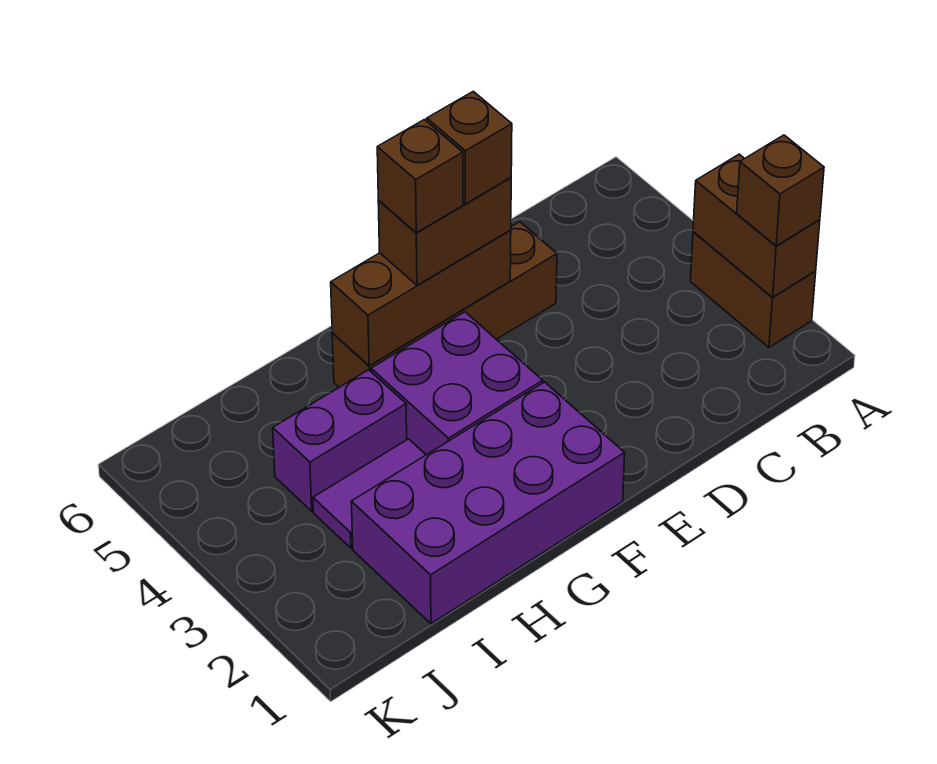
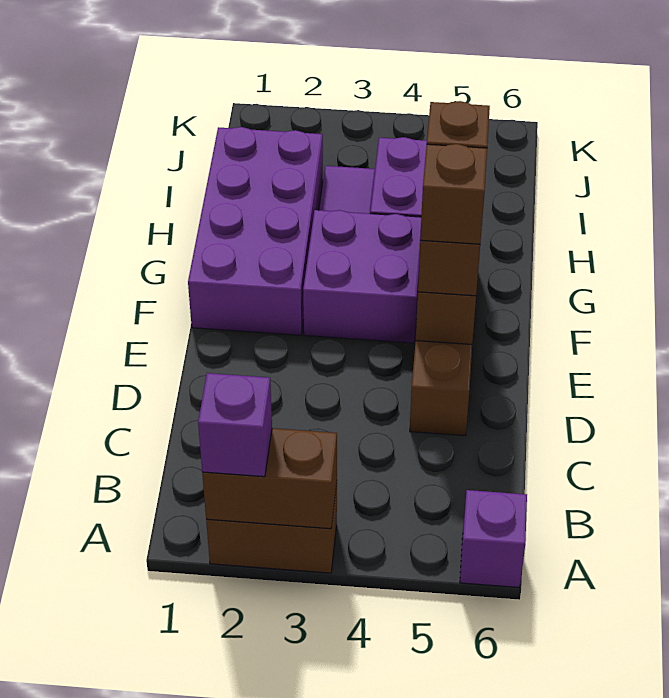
brown 1x1 brick [737,135,824,246] -> purple 1x1 brick [198,373,272,477]
none -> purple 1x1 brick [460,490,527,588]

